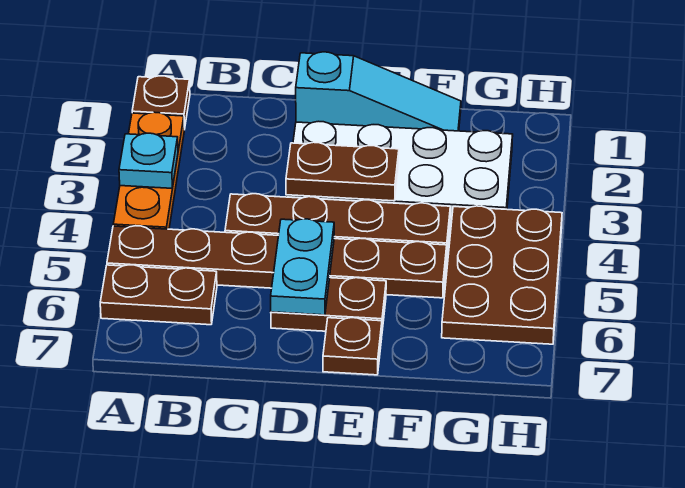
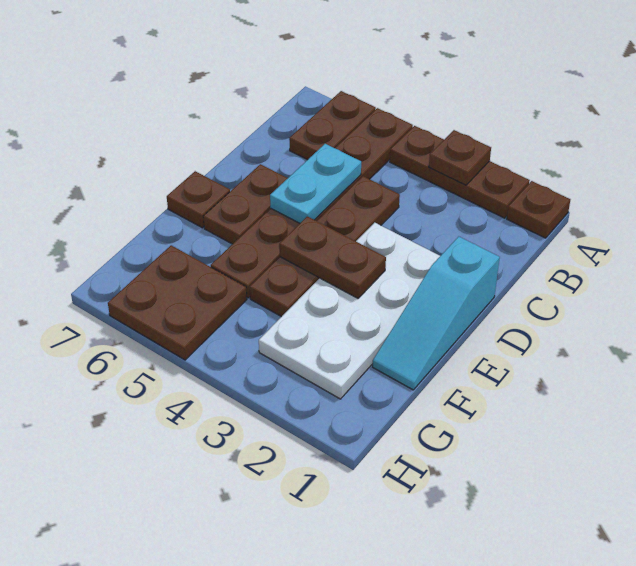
orange 1x3 plate [113,112,184,229] -> brown 1x3 plate [390,126,530,218]
cyan 1x1 plate [119,133,178,188] -> brown 1x1 plate [429,130,491,185]
brown 1x2 plate [286,142,399,201] -> brown 1x2 plate turned to [279,216,386,298]
cyan 1x2 plate [271,219,334,315] -> cyan 1x2 plate turned to [270,144,361,223]
brown 2x3 plate [442,206,562,344] -> brown 2x2 plate [108,245,247,360]

